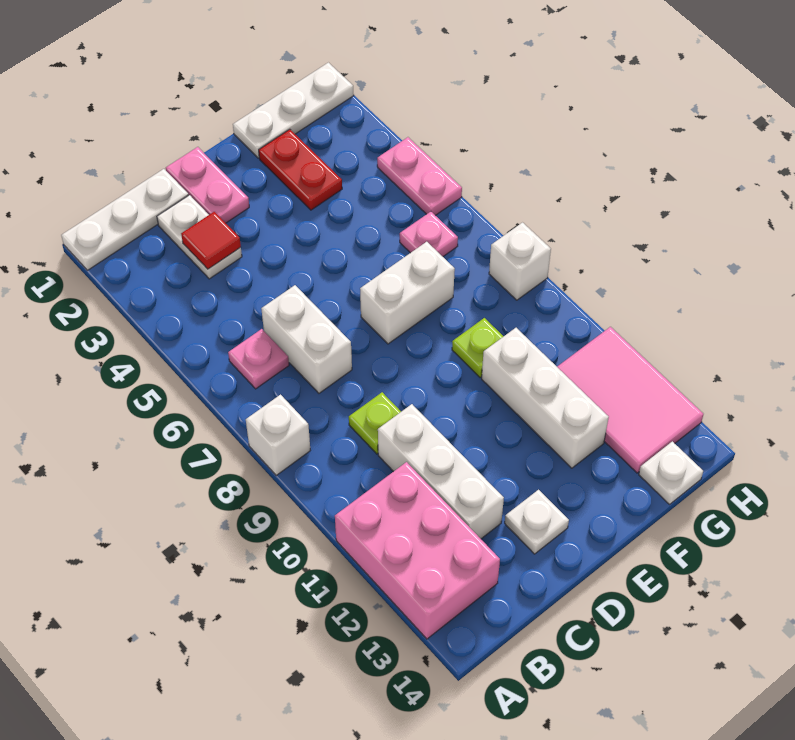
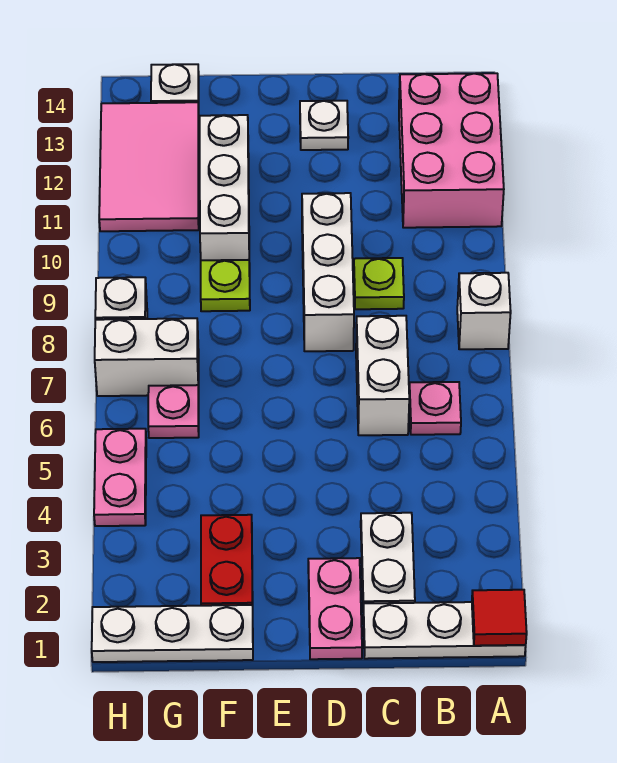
red 1x1 tile [181,212,241,269] -> red 1x1 tile moved to [472,590,527,646]
white 1x3 brick [378,404,504,539] -> white 1x3 brick moved to [302,193,354,351]
white 1x2 brick [360,242,455,344] -> white 1x2 brick moved to [95,318,199,396]

